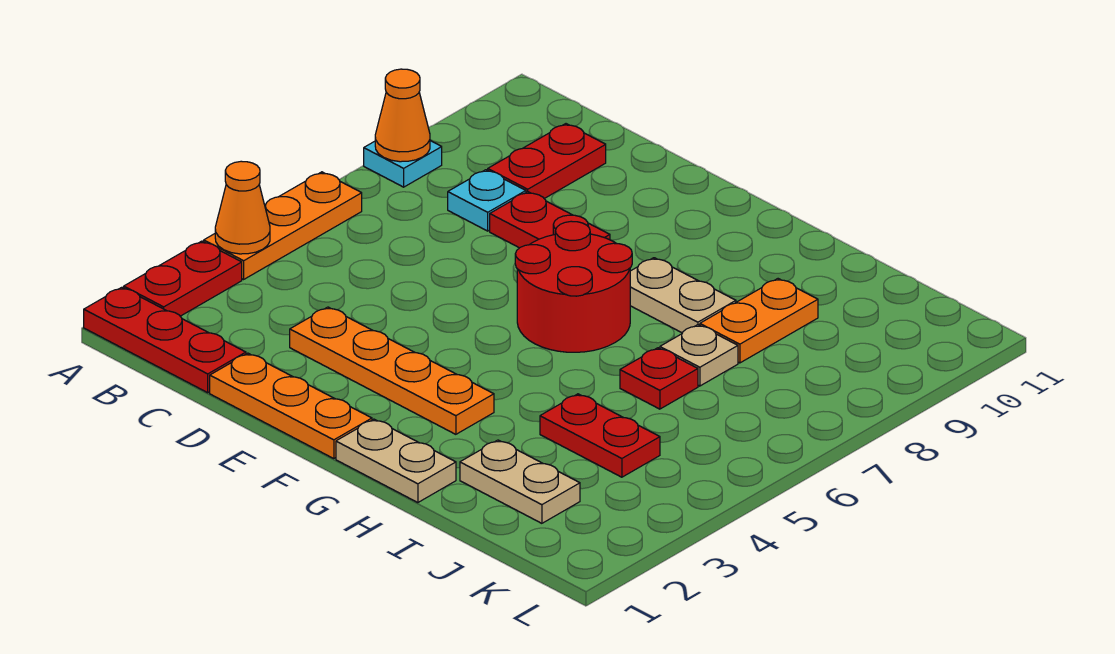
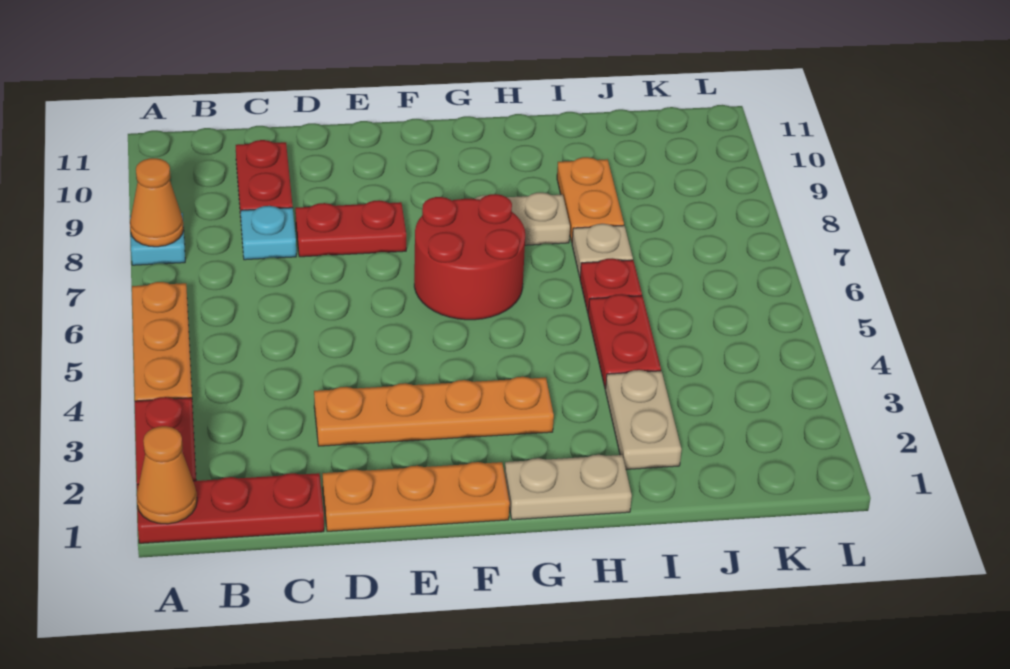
orange 1x1 cone [215,161,270,254] -> orange 1x1 cone moved to [136,426,197,524]
tan 1x2 plate [460,440,580,523] -> tan 1x2 plate turned to [605,370,681,469]
red 1x2 plate [540,394,660,477] -> red 1x2 plate turned to [588,294,661,389]

